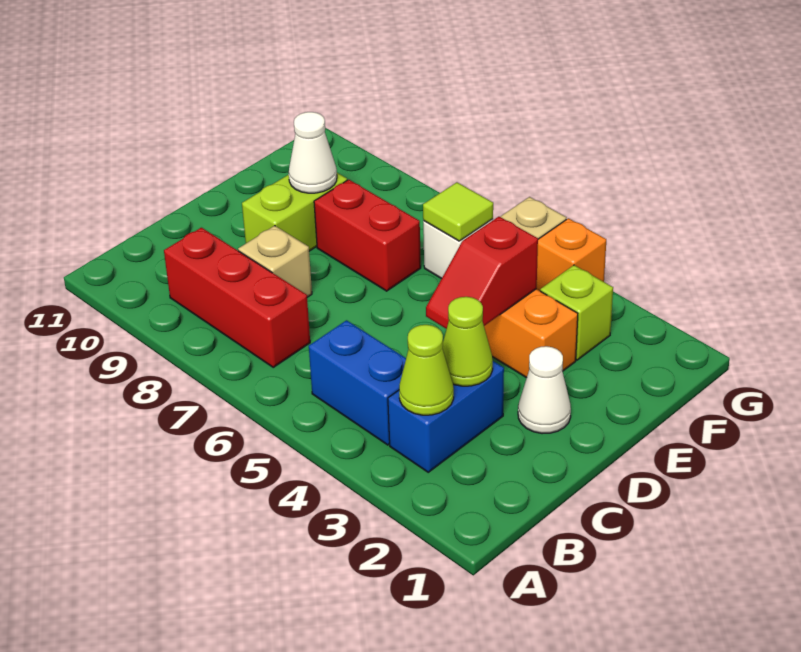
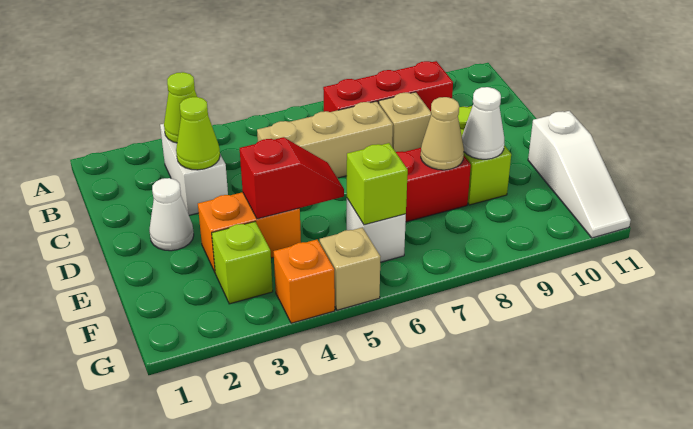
blue 1x2 brick [388,361,504,472] -> white 1x2 brick [160,124,228,215]
blue 1x2 brick [309,320,406,445] -> none
none -> tan 1x3 brick [257,101,393,178]
red 1x2 slope [426,217,538,329] -> red 1x2 slope turned to [240,137,344,219]
none -> tan 1x1 cone [421,97,464,170]
none -> white 1x3 slope [528,111,631,238]
lime 1x1 tile [423,182,493,241] -> lime 1x1 brick [347,143,408,225]

